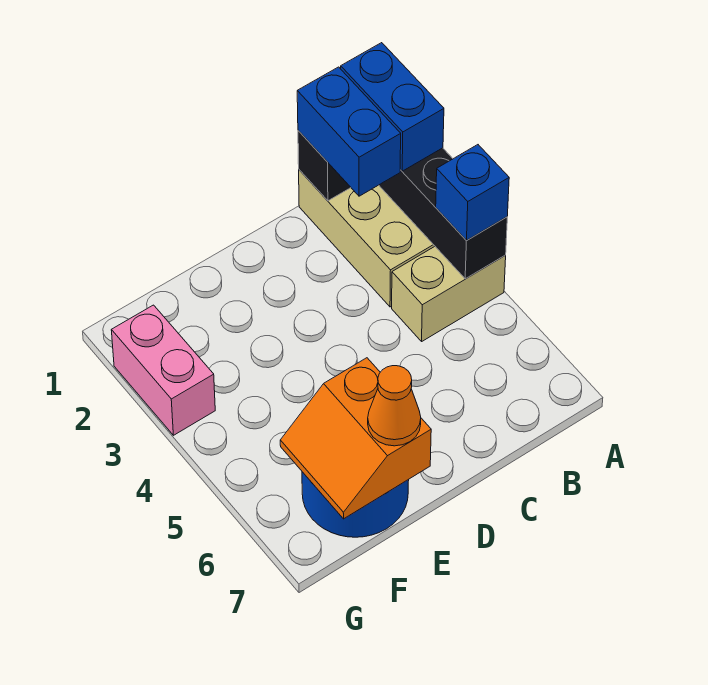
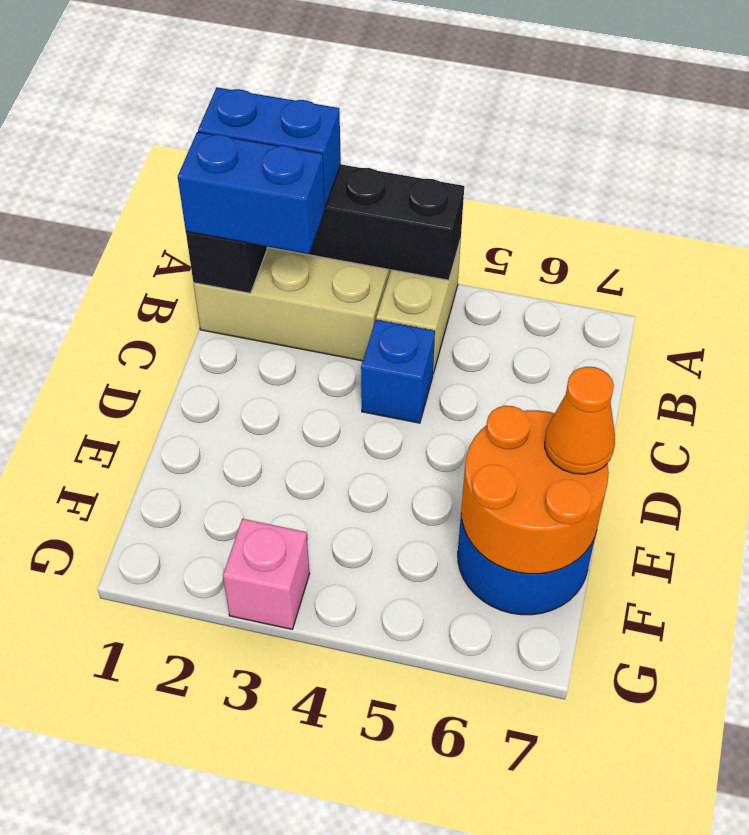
blue 1x1 brick [436,145,509,241] -> blue 1x1 brick moved to [361,320,435,423]
orange 2x2 slope [280,358,431,519] -> orange 2x2 round brick [461,406,609,574]
pink 1x2 brick [111,305,215,435] -> pink 1x1 brick [223,519,309,629]

